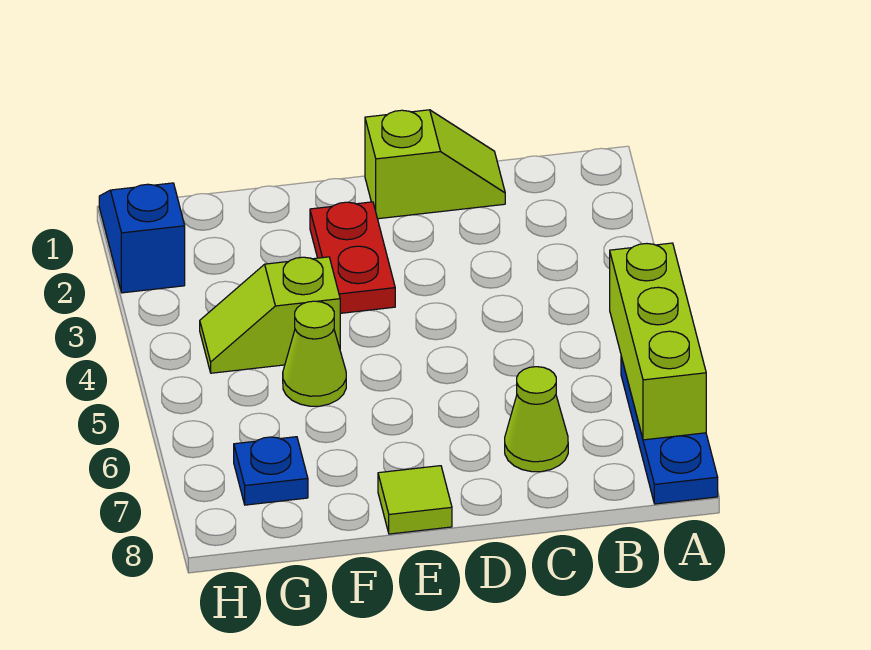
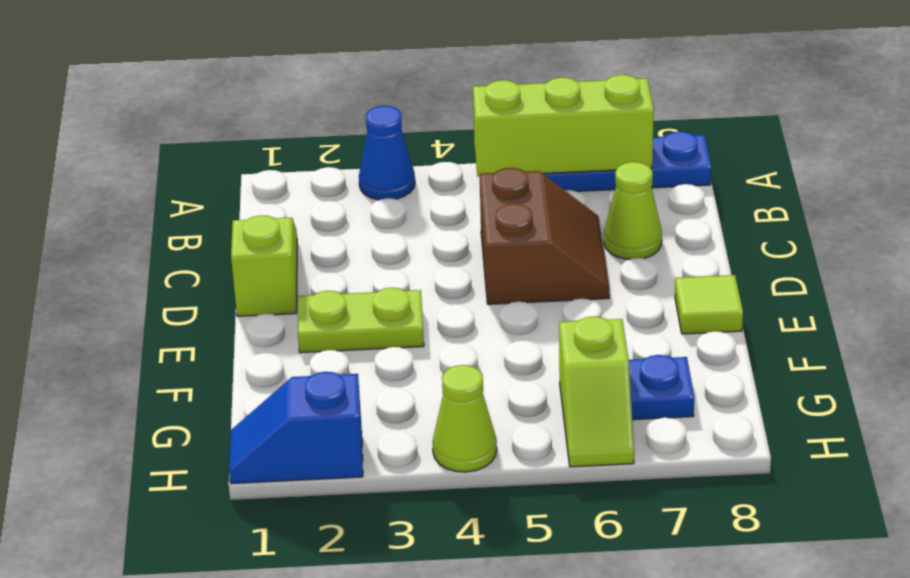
none -> blue 1x1 cone [359,106,415,200]
none -> brown 2x2 slope [480,168,609,304]
red 1x2 plate [310,202,395,313] -> lime 1x2 plate [298,288,424,353]
lime 1x2 slope [200,257,340,373] -> lime 1x2 slope moved to [559,317,634,467]
lime 1x1 cone [283,301,346,406] -> lime 1x1 cone moved to [433,365,497,472]

